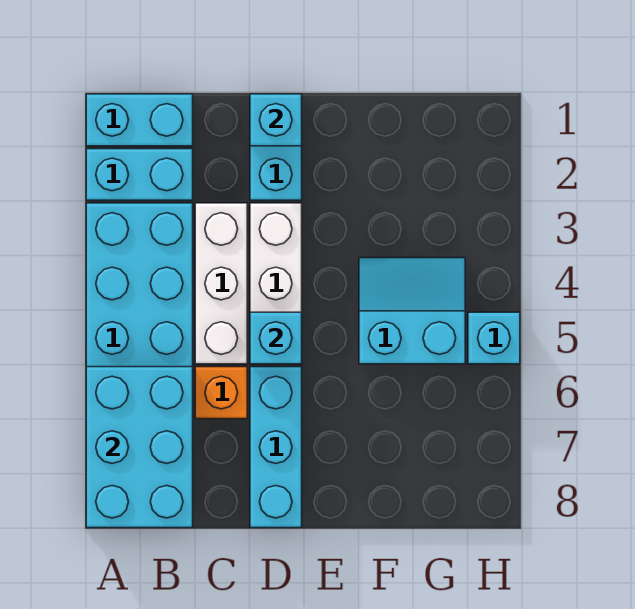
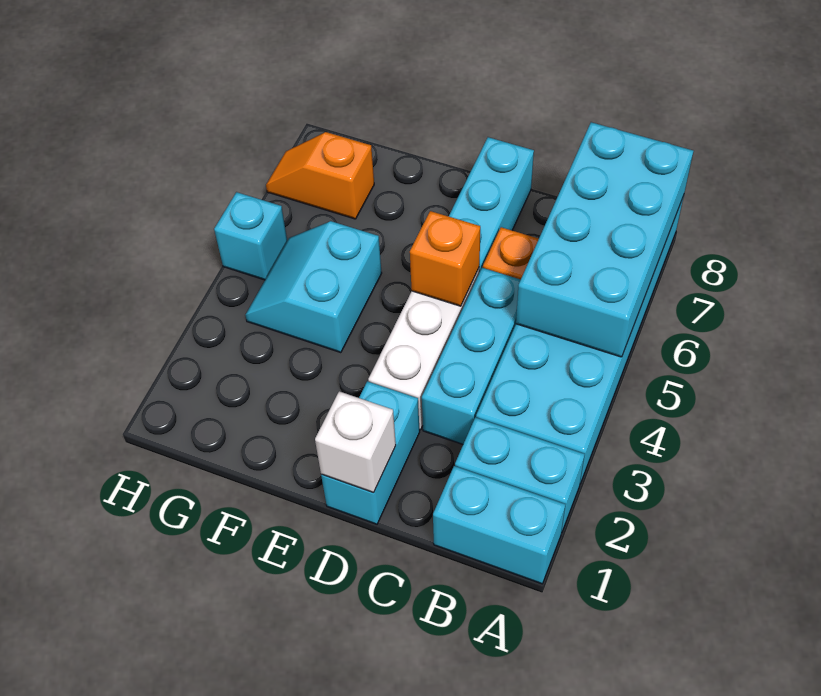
cyan 2x3 brick [86,367,193,528] -> cyan 2x4 brick [516,122,693,357]
white 1x3 brick [195,203,247,364] -> cyan 1x3 brick [422,268,521,444]
cyan 1x1 brick [250,94,302,146] -> white 1x1 brick [315,391,396,493]
cyan 1x1 brick [250,312,302,364] -> orange 1x1 brick [410,211,480,306]
cyan 2x2 slope [359,258,465,364] -> cyan 2x2 slope turned to [245,221,382,353]
none -> orange 1x2 slope [266,132,374,219]

